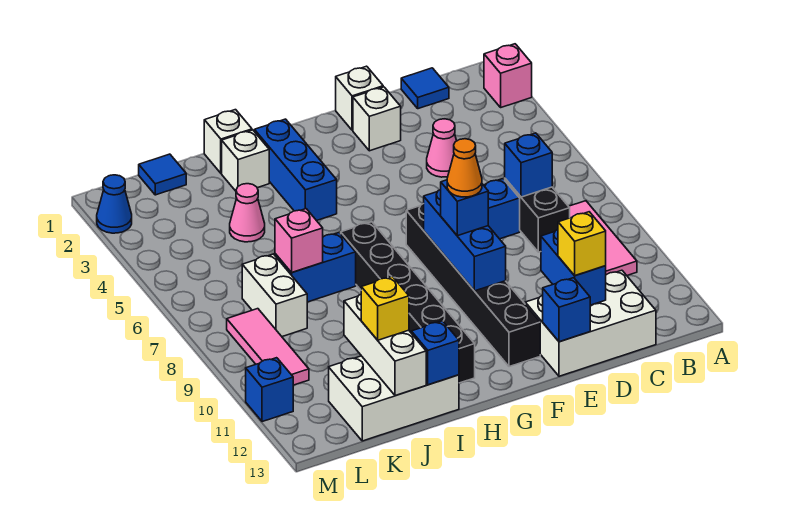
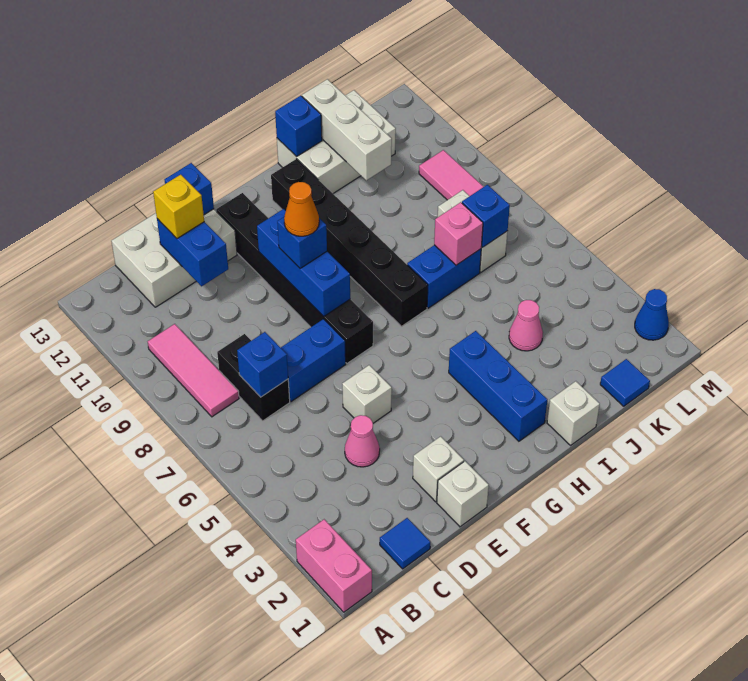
pink 1x1 brick [484,44,532,107] -> pink 1x2 brick [296,519,372,612]
white 1x1 brick [222,130,269,191] -> white 1x1 brick moved to [342,365,392,423]
yellow 1x1 brick [361,276,409,340] -> none
blue 1x1 brick [246,358,293,422] -> blue 1x1 brick moved to [462,185,510,247]

